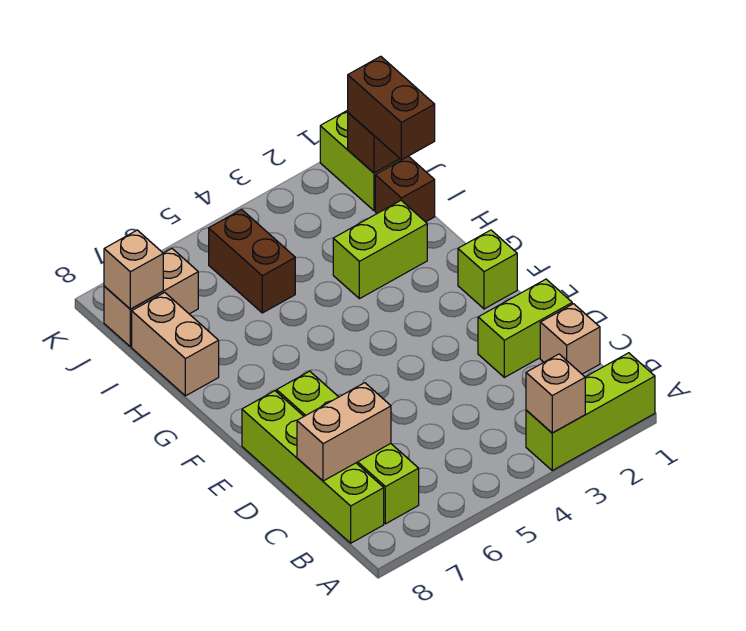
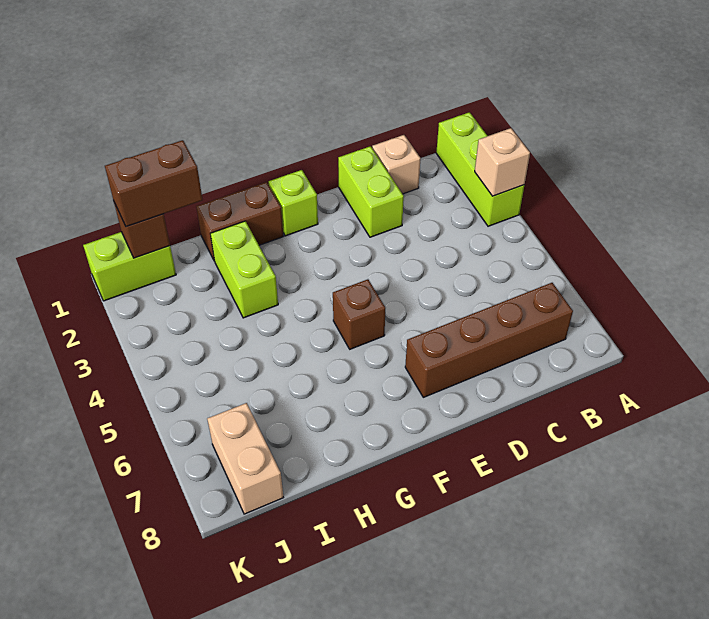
lime 1x4 brick [277,371,419,524] -> brown 1x4 brick [405,283,573,397]
lime 1x4 brick [242,391,384,543] -> none
tan 1x2 brick [297,383,391,481] -> none
tan 1x2 brick [132,292,219,396] -> none
brown 1x1 brick [375,156,435,222] -> brown 1x1 brick moved to [333,279,385,349]
brown 1x2 brick [209,210,295,313] -> brown 1x2 brick moved to [196,182,283,261]
tan 1x1 brick [104,230,163,309] -> none

